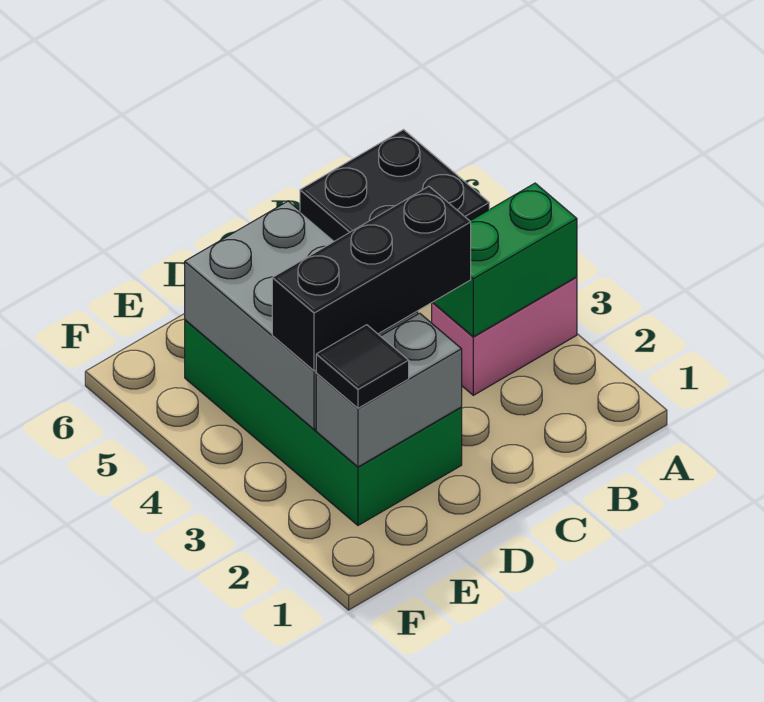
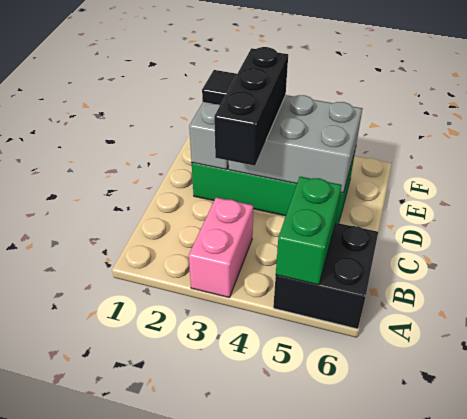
green 1x2 brick [433,183,577,337] -> green 1x2 brick moved to [276,177,342,285]

